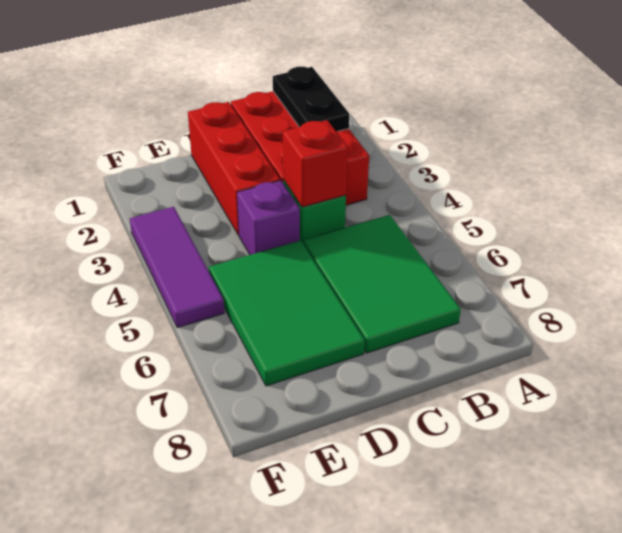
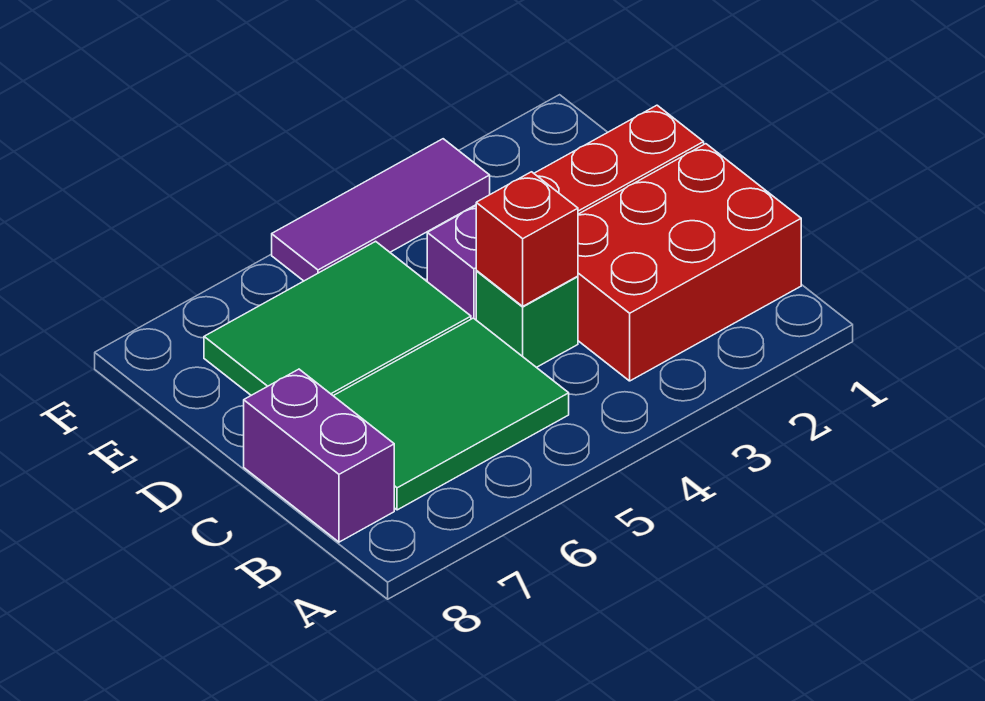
black 1x2 plate [273,67,349,131] -> none
none -> purple 1x2 brick [244,369,394,542]

